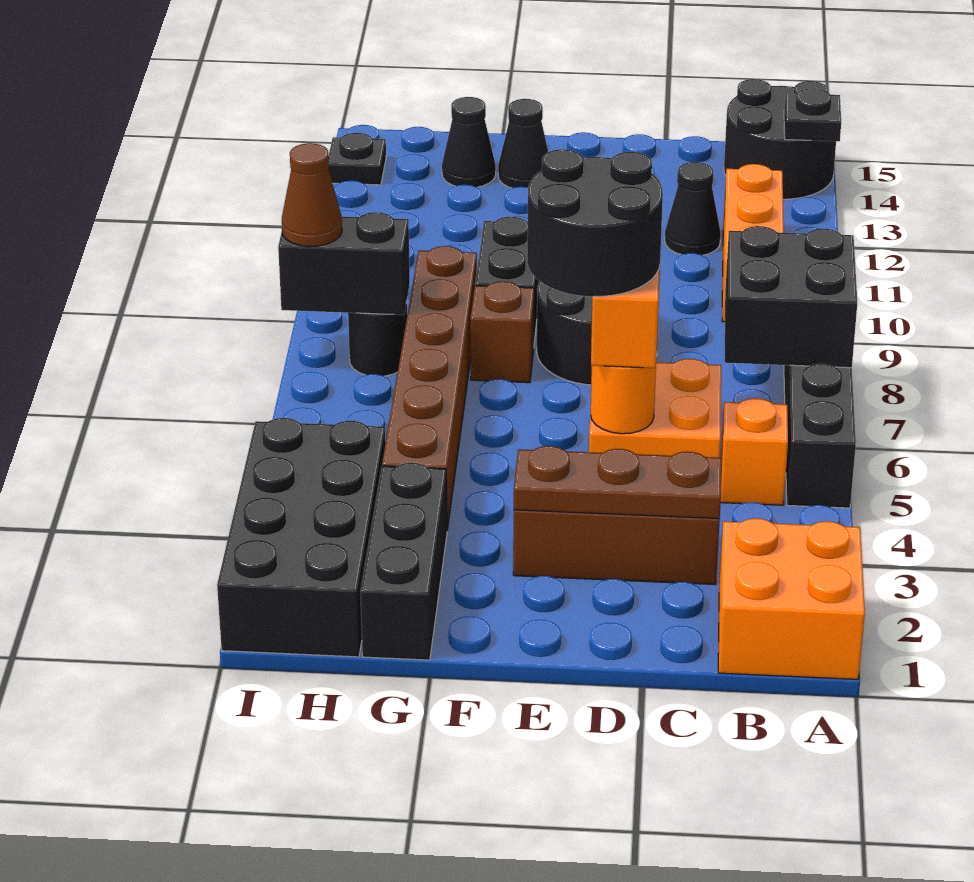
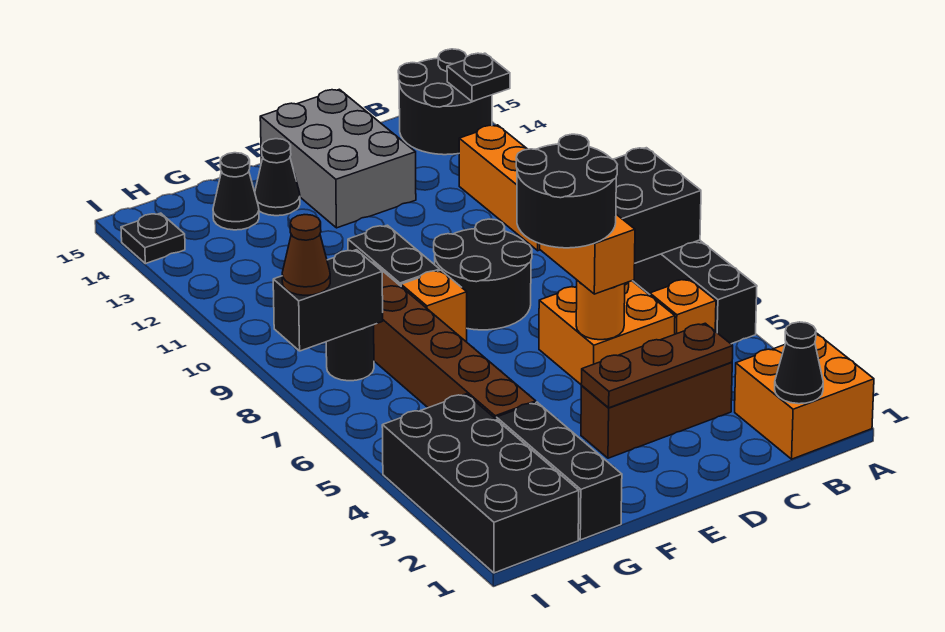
black 1x1 cone [665,162,721,255] -> black 1x1 cone moved to [775,322,823,404]
none -> grey 2x3 brick [260,89,416,228]
brown 1x1 brick [470,282,534,383] -> orange 1x1 brick [401,270,467,341]

